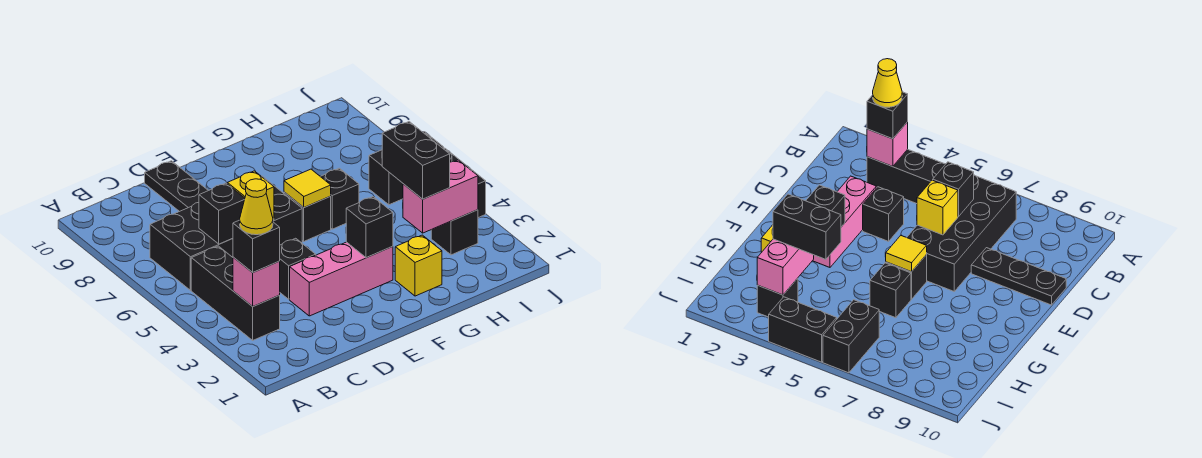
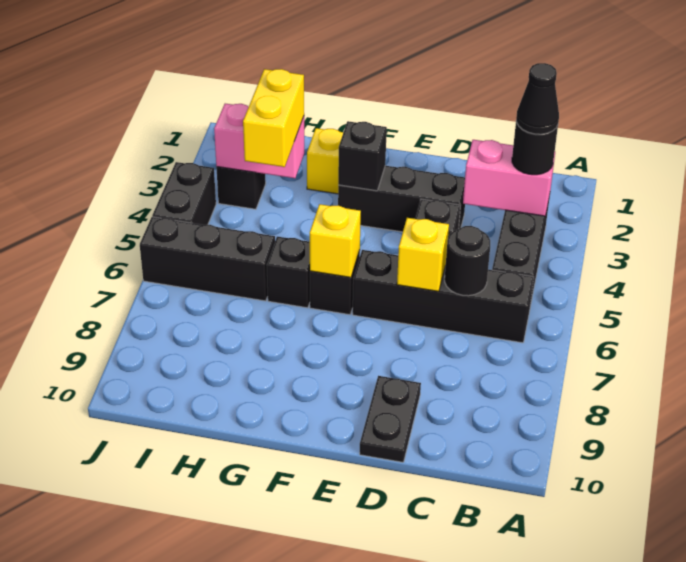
pink 1x1 brick [233,257,280,306] -> pink 1x2 brick [463,140,555,216]
black 1x1 brick [233,220,280,272] -> black 1x1 round brick [512,122,558,175]
yellow 1x1 cone [240,179,273,235] -> black 1x1 cone [516,63,559,134]
black 2x4 brick [150,176,302,290] -> black 1x4 brick [353,250,534,343]
black 1x1 brick [199,183,245,244] -> black 1x1 round brick [445,226,490,296]
pink 1x3 brick [290,242,393,316] -> black 1x3 brick [338,166,465,232]
black 1x3 plate [145,161,208,212] -> black 1x2 plate [360,376,421,462]
yellow 1x1 tile [284,169,331,207] -> yellow 1x1 brick [309,204,361,277]
black 1x2 brick [382,122,450,199] -> yellow 1x2 brick [243,69,304,167]
black 1x2 brick [369,132,444,205] -> black 1x3 brick [140,217,275,301]

